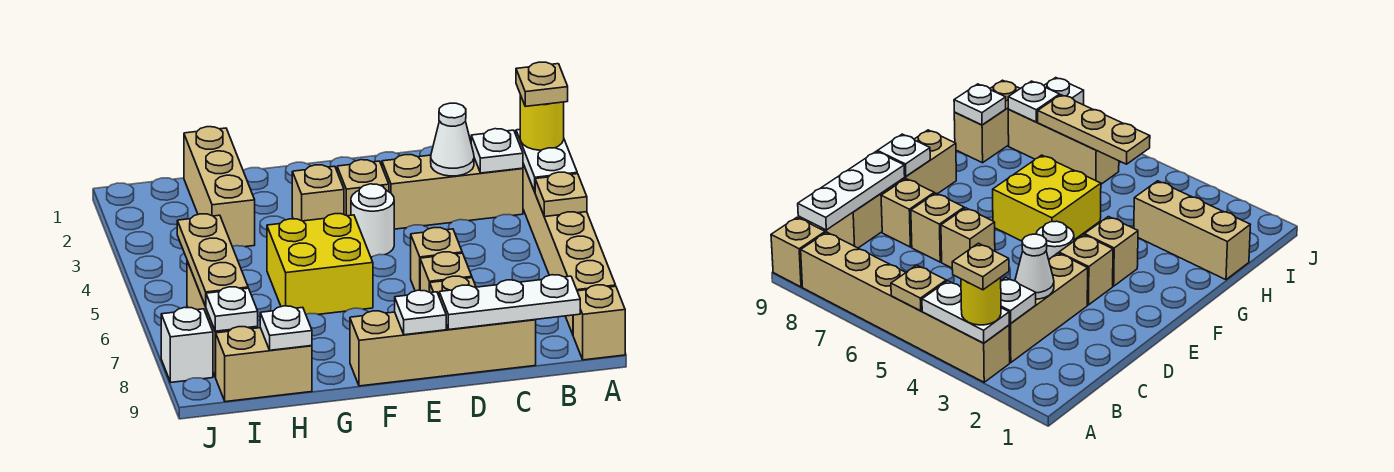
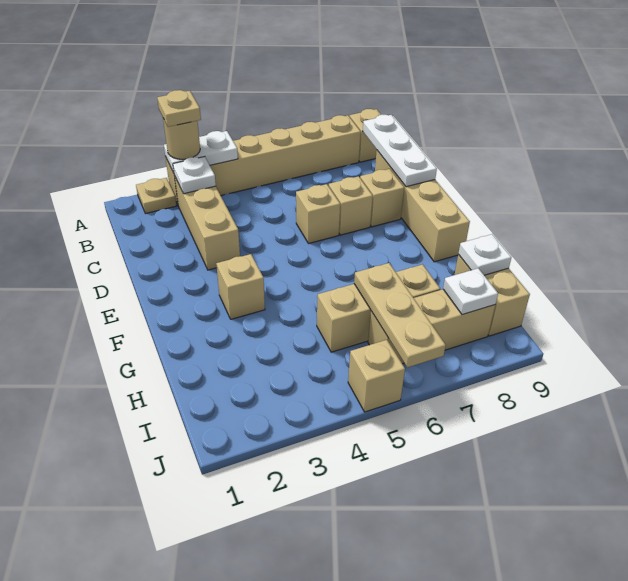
yellow 1x1 round brick [520,95,564,150] -> tan 1x1 round brick [163,119,200,159]
tan 1x1 plate [535,172,587,217] -> tan 1x1 plate moved to [136,178,176,214]
white 1x1 cone [431,103,474,176] -> none
tan 1x1 brick [337,160,389,216] -> tan 1x1 brick moved to [348,340,405,412]
white 1x1 round brick [351,184,394,257] -> none
white 1x1 plate [395,290,446,335] -> none
yellow 2x2 brick [267,214,373,314] -> none
tan 1x3 brick [184,127,255,247] -> tan 1x3 brick moved to [317,264,440,352]
tan 1x3 plate [177,214,248,307] -> tan 1x3 plate turned to [354,263,446,368]
white 1x1 brick [161,307,213,382] -> none

